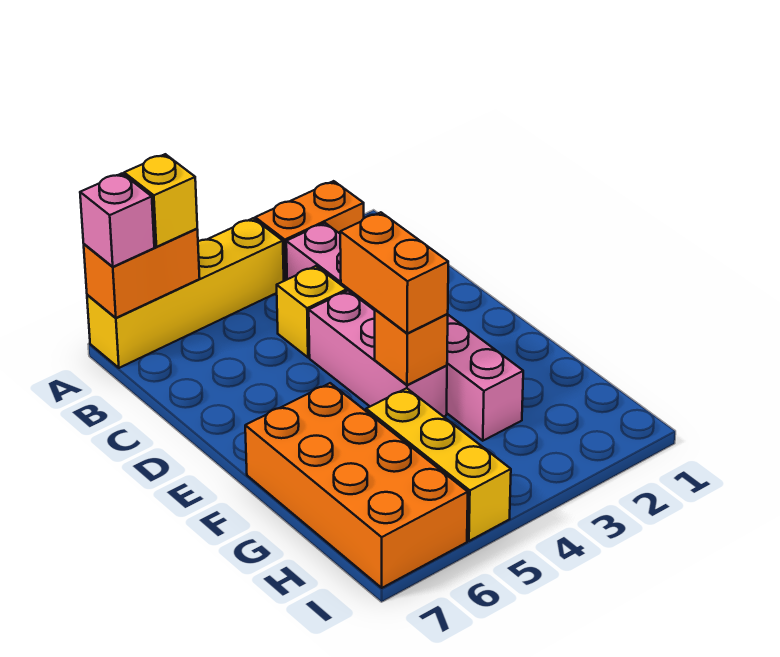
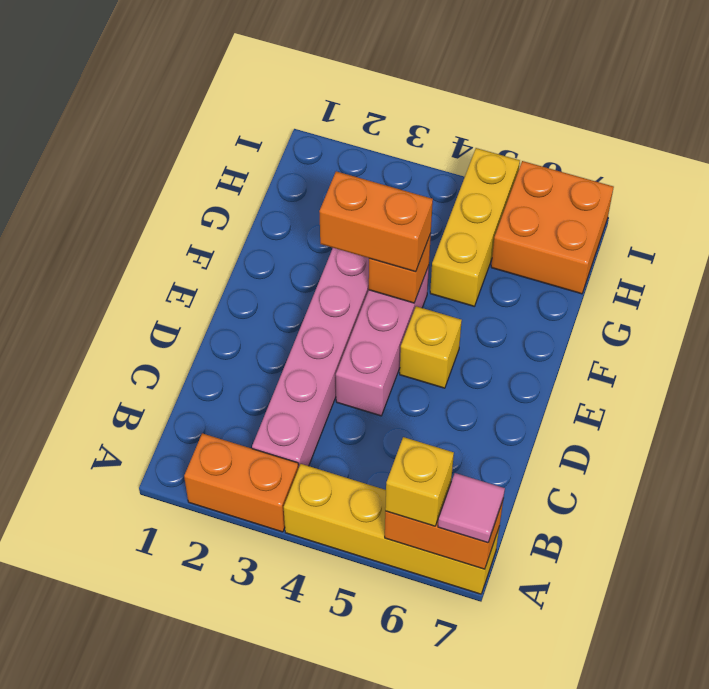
pink 1x1 brick [80,174,154,267] -> pink 1x1 tile [438,473,505,543]
yellow 1x1 brick [277,266,347,357] -> yellow 1x1 brick moved to [400,306,462,388]
orange 1x2 brick [340,212,448,333] -> orange 1x2 brick turned to [319,171,433,272]
orange 2x4 brick [245,383,468,588] -> orange 2x2 brick [491,161,614,294]

